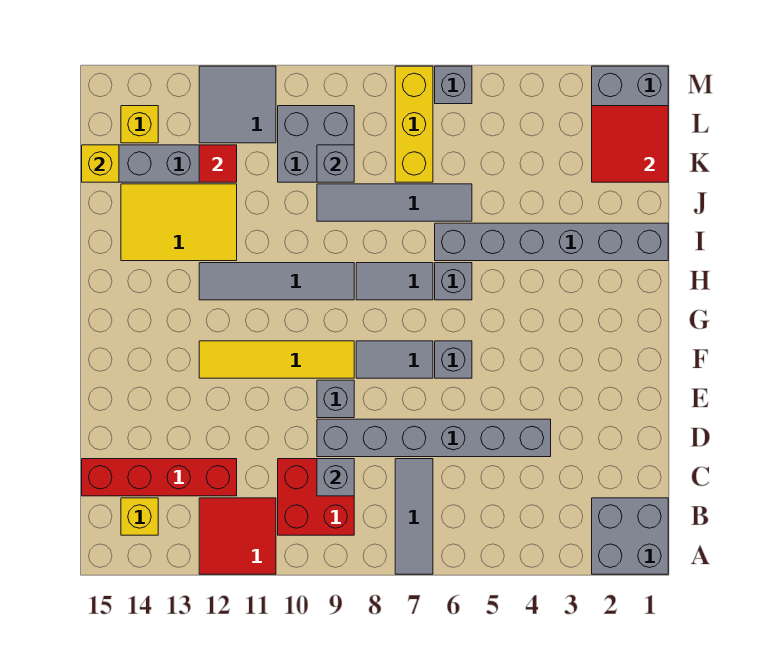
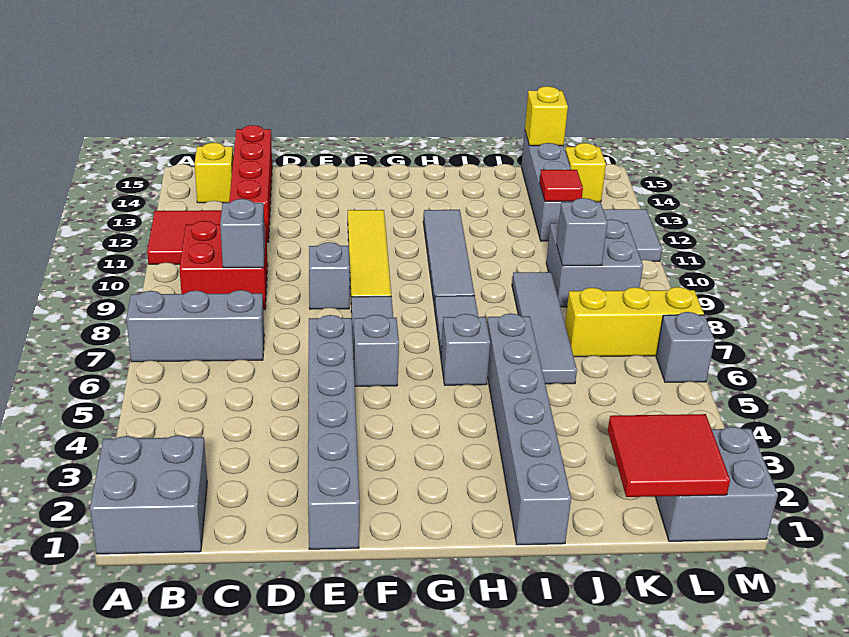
grey 1x3 tile [395,459,433,574] -> grey 1x3 brick [126,290,264,362]
grey 1x6 brick [317,419,551,457] -> grey 1x6 brick moved to [308,315,360,549]
yellow 2x3 tile [121,184,237,261] -> none

